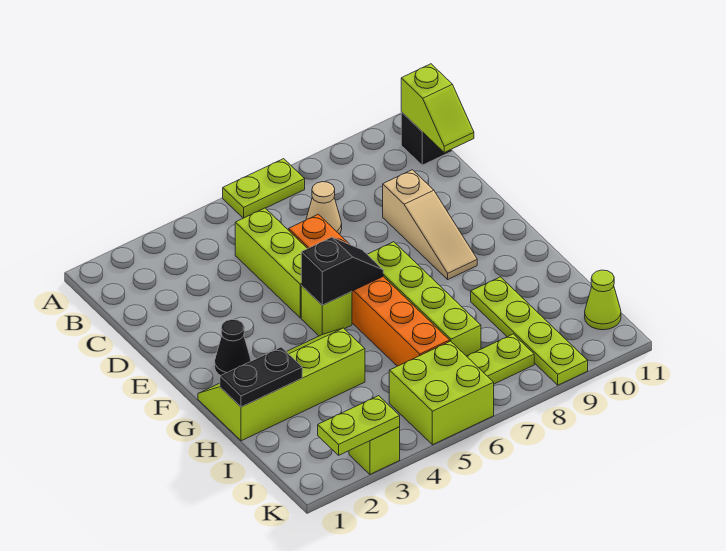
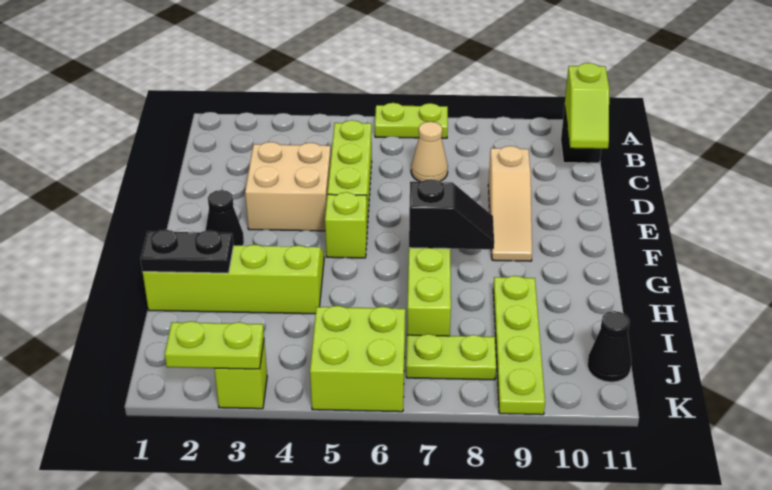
none -> tan 2x2 brick [245,142,331,231]
orange 1x6 brick [289,214,450,366] -> none
black 1x2 slope [301,237,383,305] -> black 1x2 slope moved to [409,179,494,249]
lime 1x1 cone [585,270,621,330] -> black 1x1 cone [587,311,632,382]

